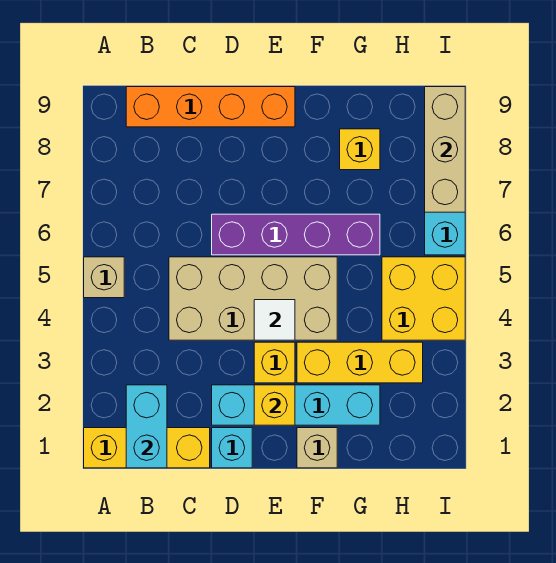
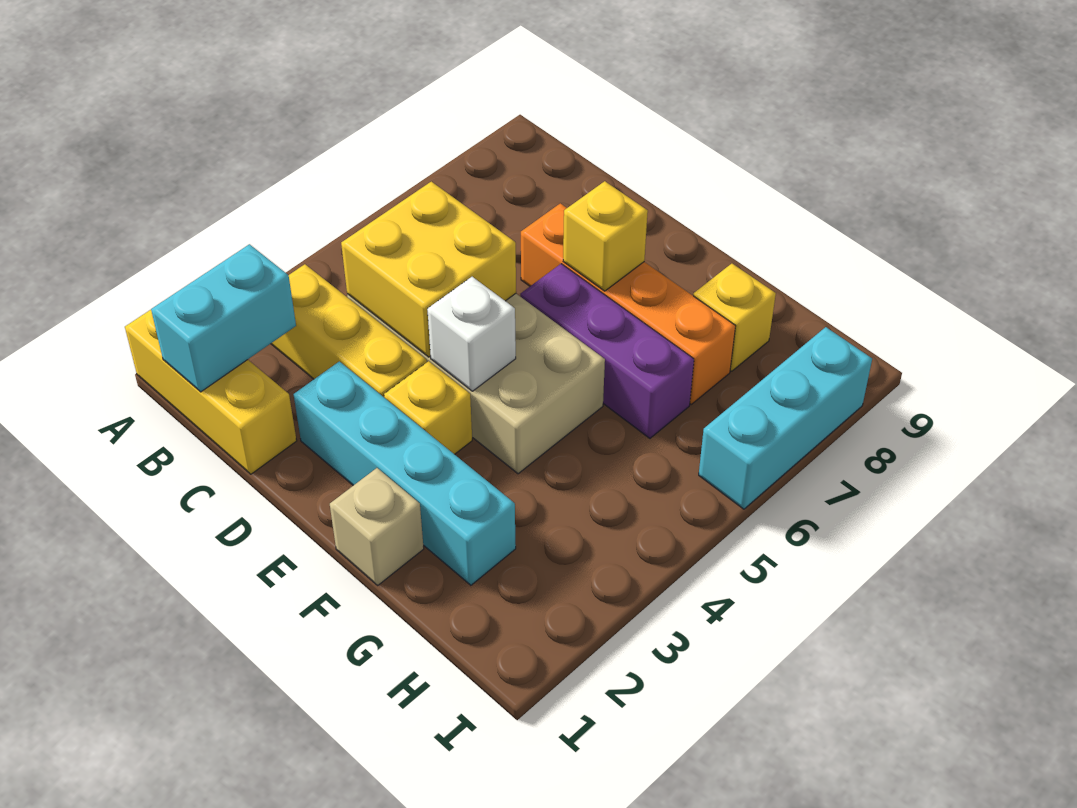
tan 1x1 brick [84,257,124,298] -> none
orange 1x4 brick [126,87,295,127] -> orange 1x4 brick moved to [521,203,735,404]
cyan 1x1 brick [212,428,252,468] -> none
purple 1x4 brick [212,214,380,255] -> purple 1x3 brick [520,264,694,438]
yellow 1x1 brick [254,385,295,425] -> yellow 1x1 brick moved to [563,181,648,291]
white 1x1 tile [254,300,295,340] -> white 1x1 brick [427,277,516,391]
yellow 1x3 brick [297,342,423,383] -> yellow 1x3 brick moved to [271,264,427,397]
yellow 2x2 brick [382,257,465,340] -> yellow 2x2 brick moved to [341,182,516,357]
tan 1x3 brick [425,87,465,212] -> none

